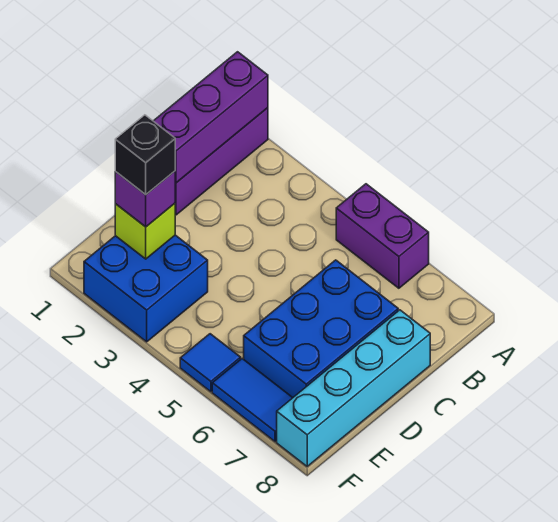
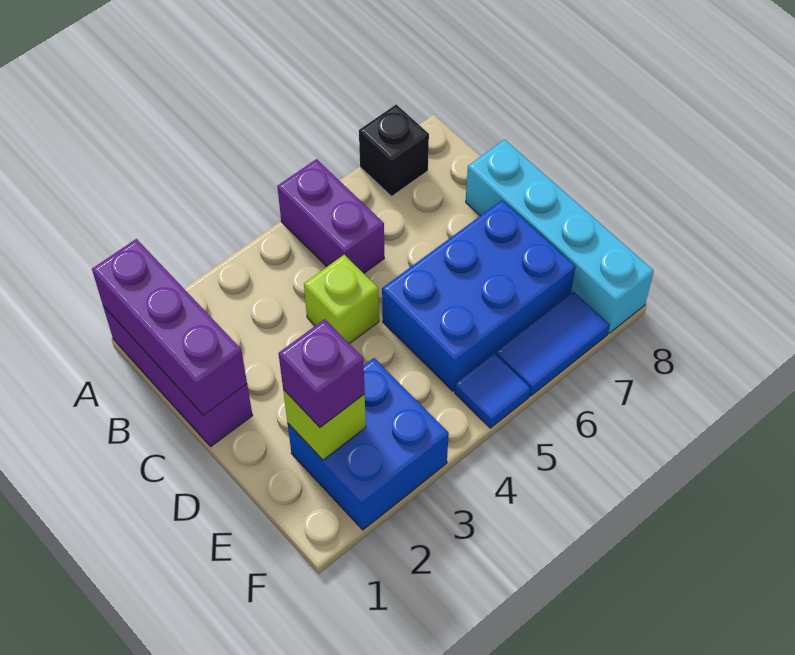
purple 1x2 brick [336,184,429,288] -> purple 1x2 brick turned to [277,159,384,273]
none -> lime 1x1 brick [304,255,379,344]
blue 2x3 brick [244,260,398,397] -> blue 2x3 brick turned to [382,200,576,391]
black 1x1 brick [115,115,175,195] -> black 1x1 brick moved to [359,104,429,196]

